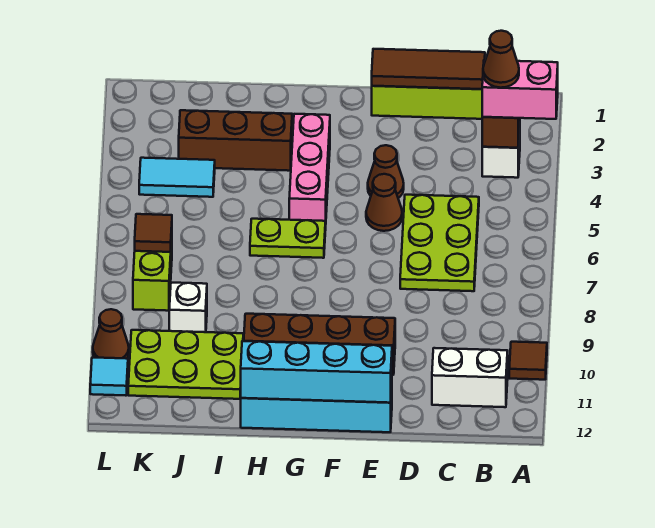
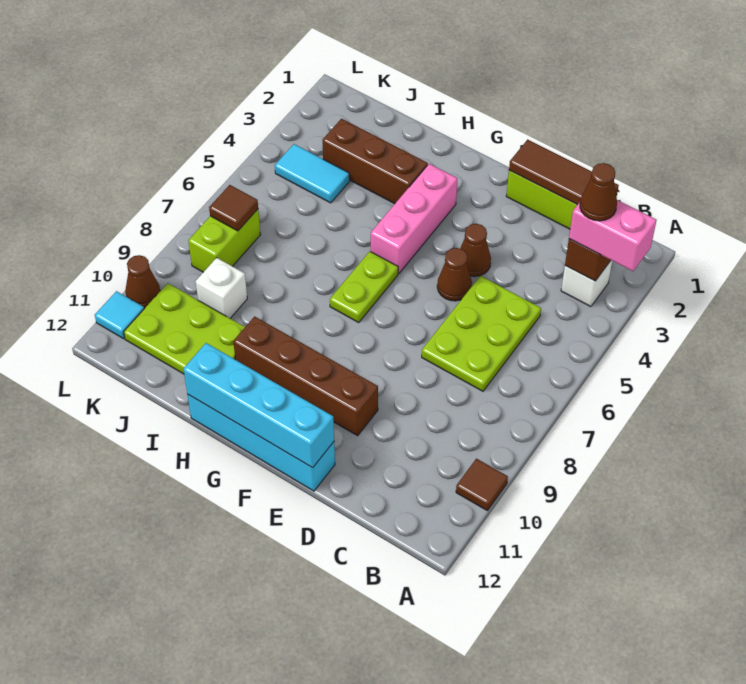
white 1x2 brick [432,348,508,407] -> none
lime 1x2 plate [250,219,326,258] -> lime 1x2 plate turned to [330,251,398,322]

